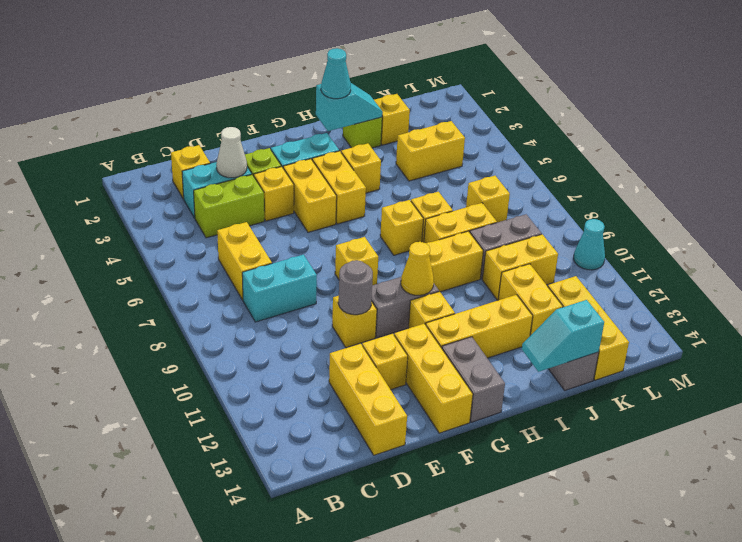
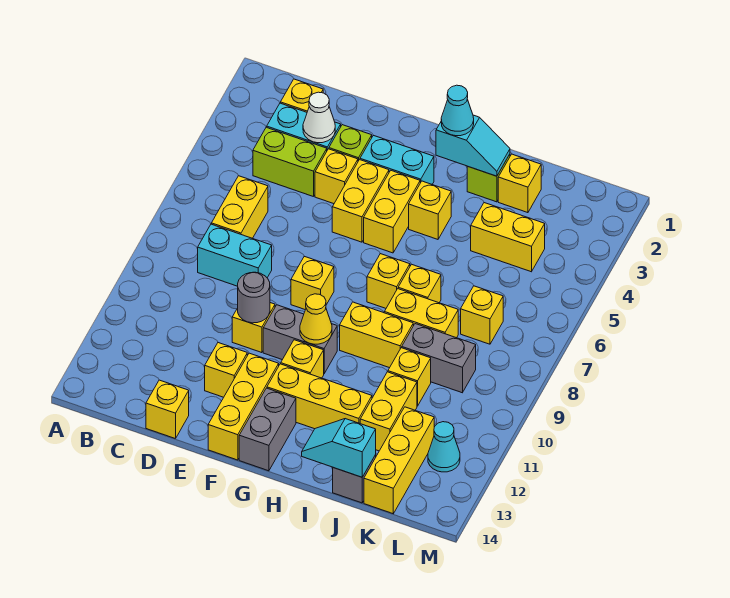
yellow 1x3 brick [329,344,407,455] -> yellow 1x1 brick [146,380,189,439]
yellow 1x2 brick [482,234,558,300] -> yellow 1x1 brick [388,348,431,406]
cyan 1x1 cone [574,219,605,270] -> cyan 1x1 cone moved to [428,422,460,472]

